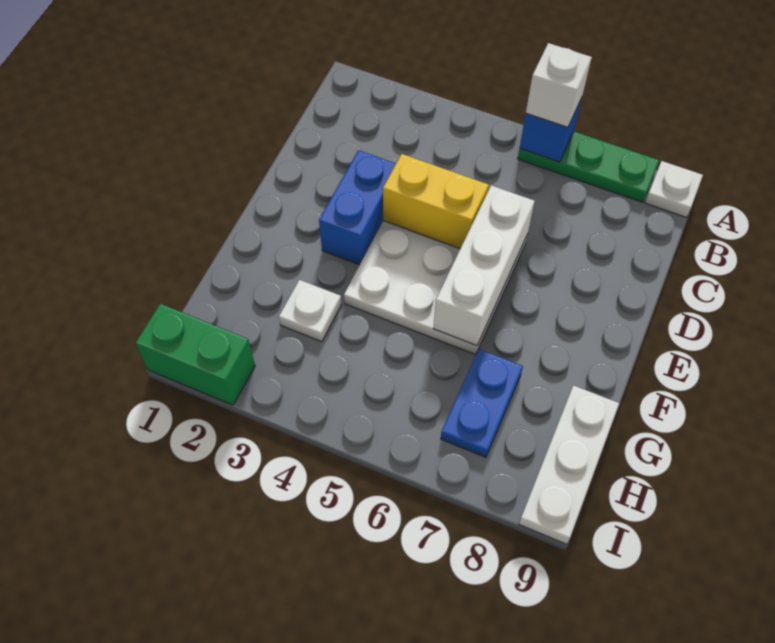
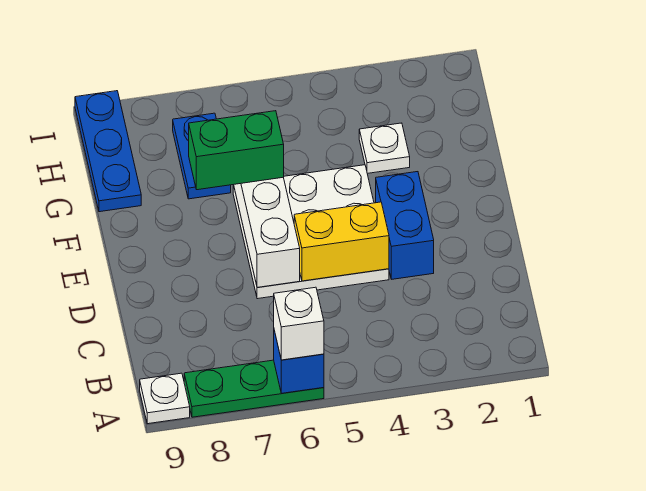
white 1x3 plate [519,385,619,544] -> blue 1x3 plate [75,91,141,212]
green 1x2 brick [136,304,255,405] -> green 1x2 brick moved to [189,111,284,190]

